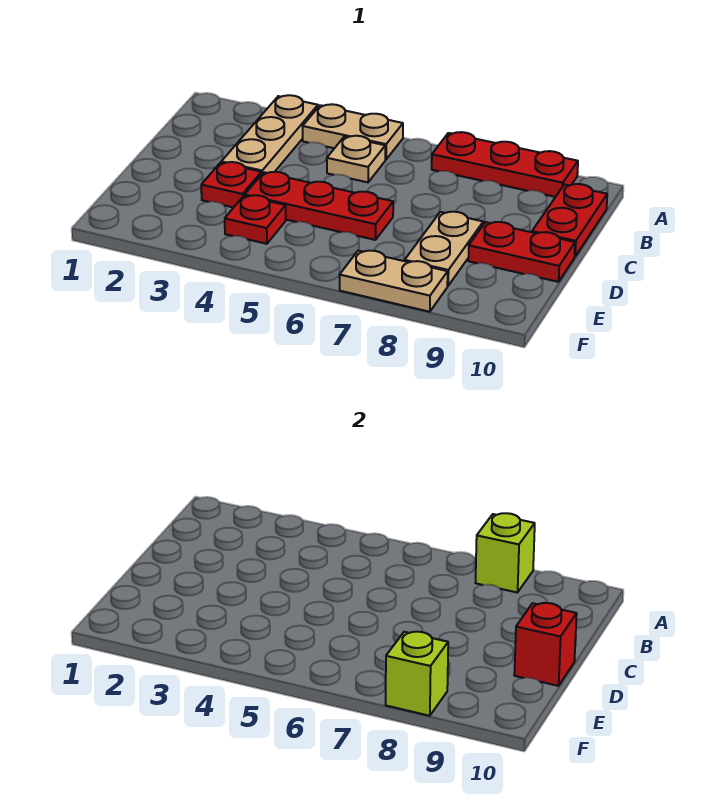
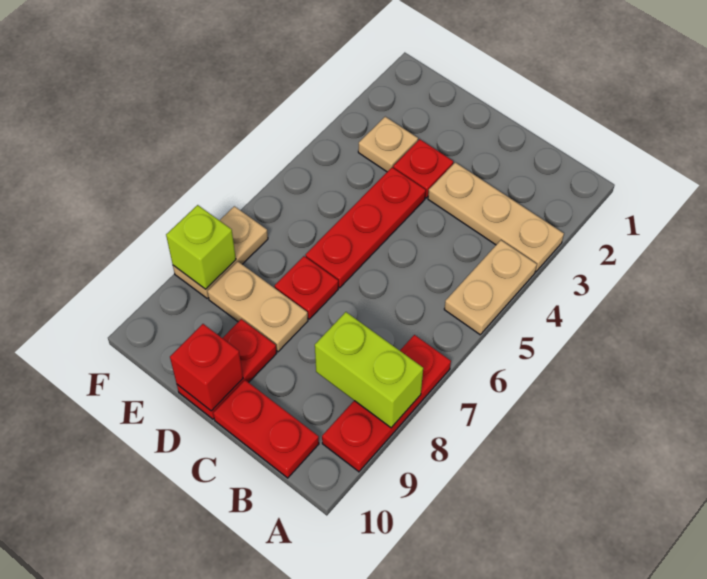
lime 1x1 brick [476,513,535,592] -> lime 1x2 brick [315,312,423,428]
tan 1x1 plate [327,136,385,182] -> tan 1x1 plate moved to [358,117,418,172]
red 1x1 plate [225,195,286,244] -> red 1x1 plate moved to [275,256,338,319]

